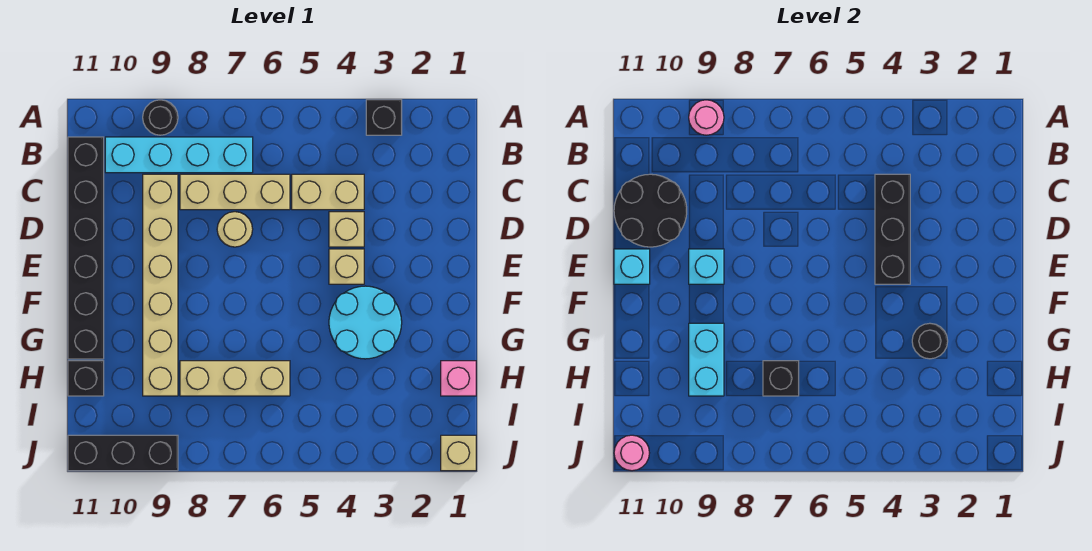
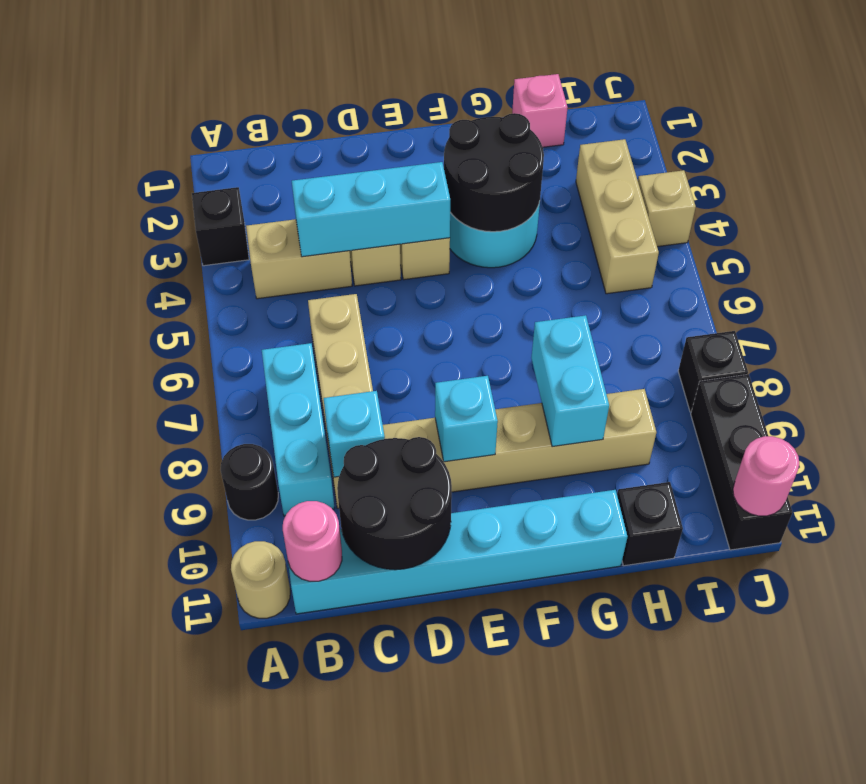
pink 1x1 round brick [689,100,724,135] -> pink 1x1 round brick moved to [283,501,342,581]
cyan 1x4 brick [105,137,253,173] -> cyan 1x3 brick [262,343,335,516]
black 1x6 brick [68,137,104,359] -> cyan 1x6 brick [288,490,627,614]
tan 1x2 brick [292,174,364,210] -> tan 1x2 brick turned to [246,219,352,299]
black 1x3 brick [875,174,910,284] -> cyan 1x3 brick [292,162,450,257]
tan 1x1 round brick [217,212,253,247] -> tan 1x1 round brick moved to [231,541,290,618]
cyan 1x1 brick [614,249,650,284] -> cyan 1x1 brick moved to [324,391,385,477]
black 1x1 round brick [912,323,948,359] -> black 2x2 round brick [444,113,544,232]
cyan 1x2 brick [689,323,724,396] -> cyan 1x2 brick turned to [531,315,609,447]
tan 1x3 brick [180,361,290,396] -> tan 1x3 brick moved to [576,139,659,294]
black 1x1 brick [763,361,799,396] -> black 1x1 brick moved to [678,331,748,412]
tan 1x1 brick [441,435,476,471] -> tan 1x1 brick moved to [638,170,696,247]

